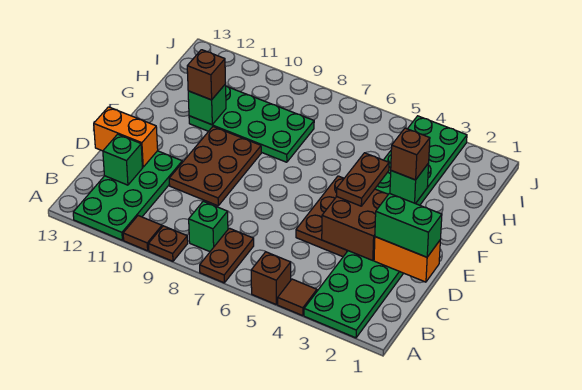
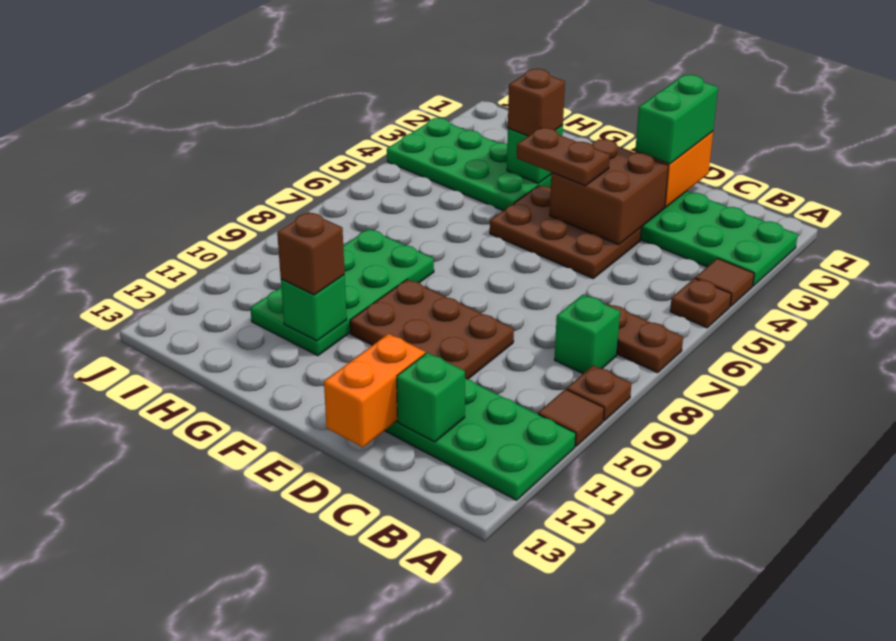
brown 1x1 brick [251,252,291,304] -> brown 1x1 plate [670,278,731,328]

